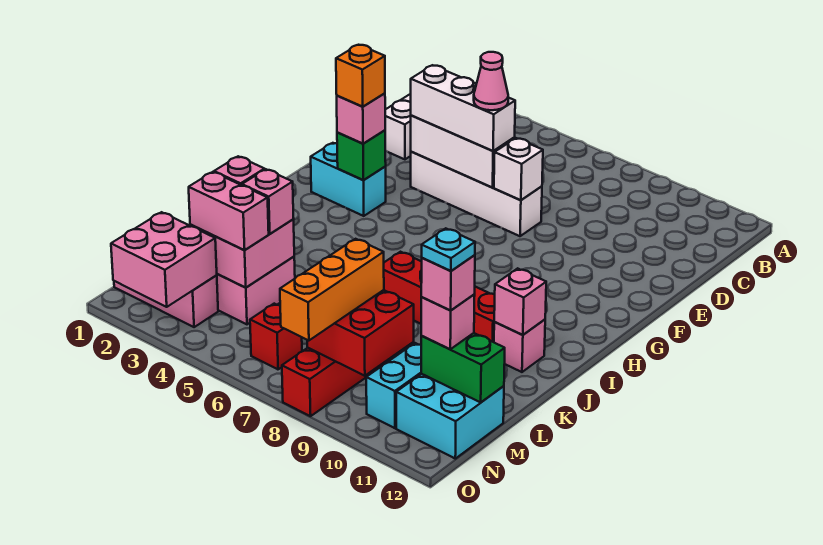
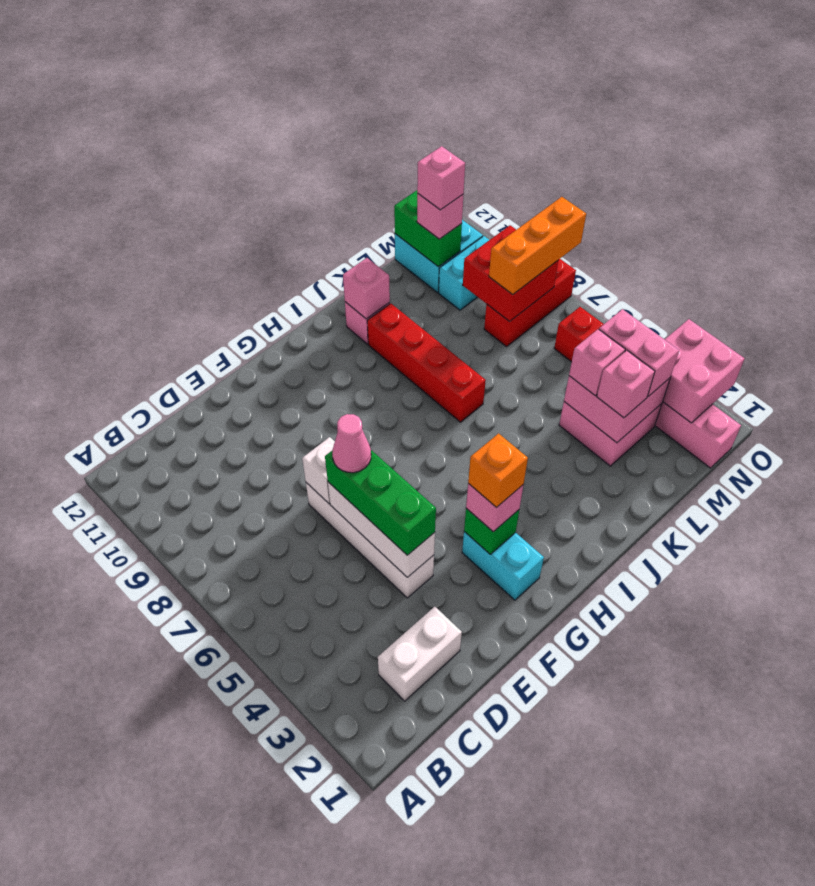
white 1x3 brick [411,65,515,151] -> green 1x3 brick [325,450,436,555]
cyan 1x1 plate [422,228,475,271] -> none

